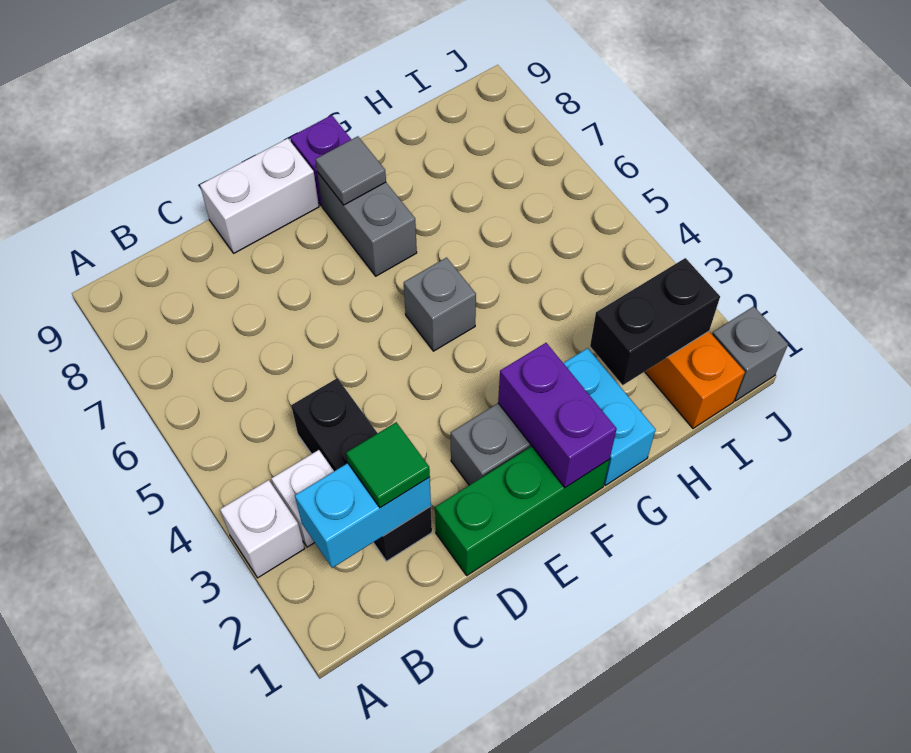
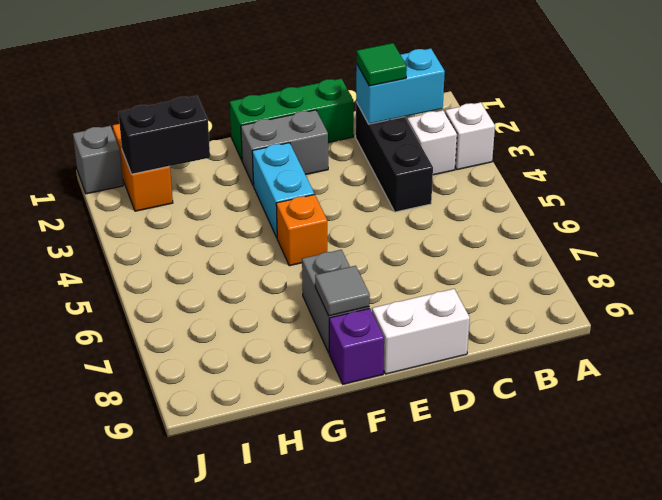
purple 1x2 brick [498,343,617,488] -> none
grey 1x1 brick [404,258,476,351] -> orange 1x1 brick [276,194,327,266]
cyan 1x2 brick [563,348,656,485] -> cyan 1x2 brick moved to [252,143,314,237]

